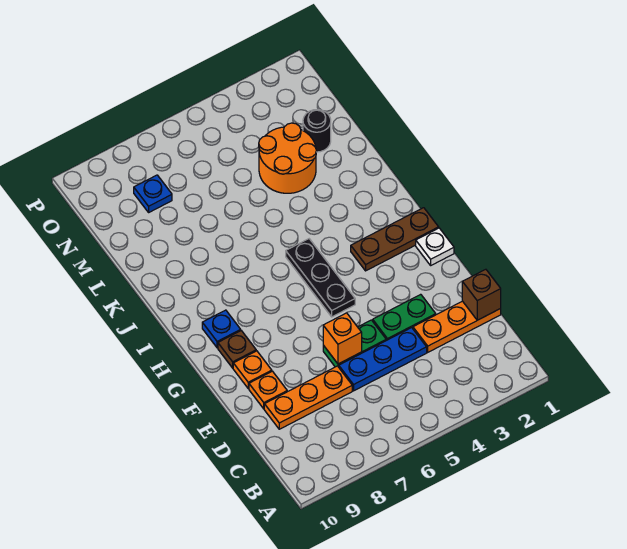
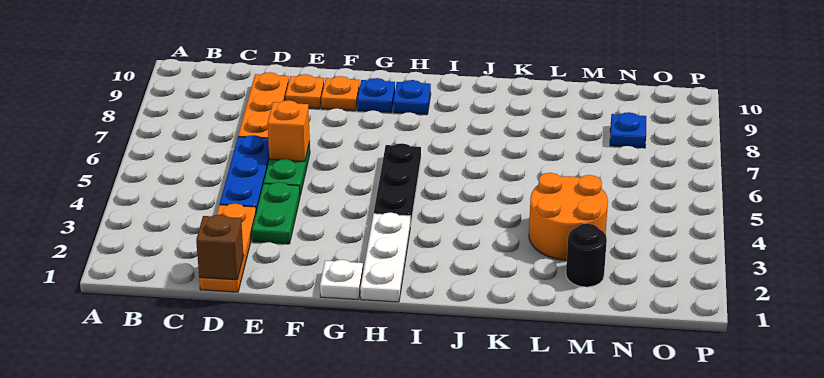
black 1x3 plate [286,239,355,317] -> black 1x3 plate turned to [374,143,421,226]
brown 1x1 plate [218,331,256,368] -> blue 1x1 plate [357,78,395,113]
brown 1x3 plate [351,208,439,271] -> white 1x3 plate [360,213,410,302]

